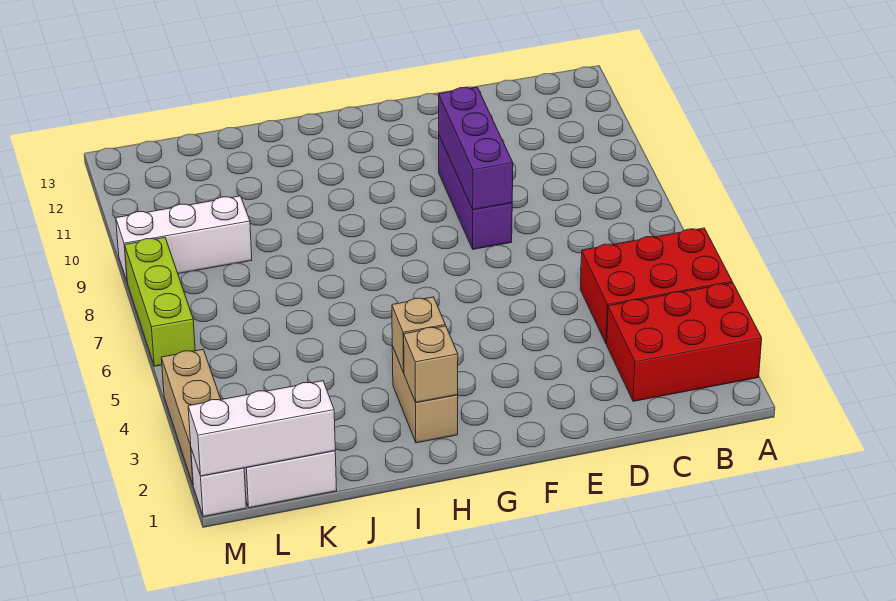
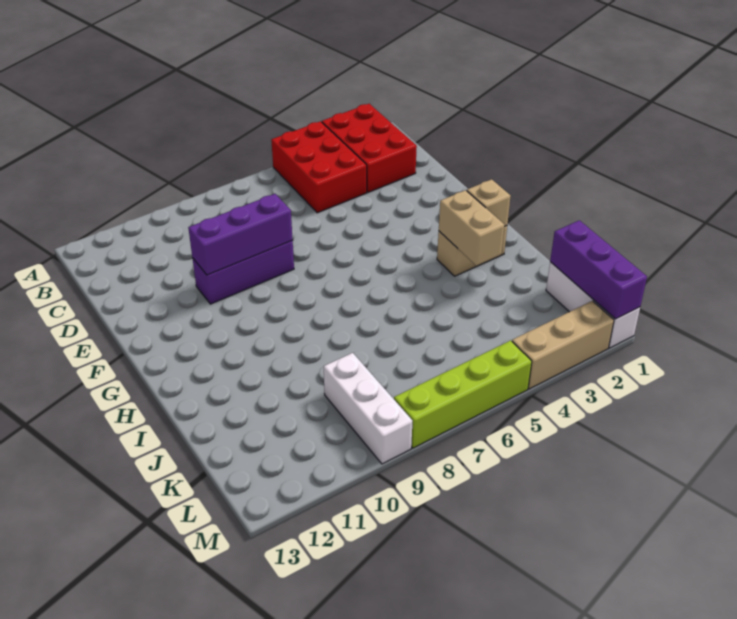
tan 1x1 brick [392,297,445,373] -> tan 1x2 brick [439,190,504,266]
white 1x3 brick [188,381,335,476] -> purple 1x3 brick [550,220,647,319]
lime 1x3 brick [125,238,195,366] -> lime 1x4 brick [394,340,532,448]

